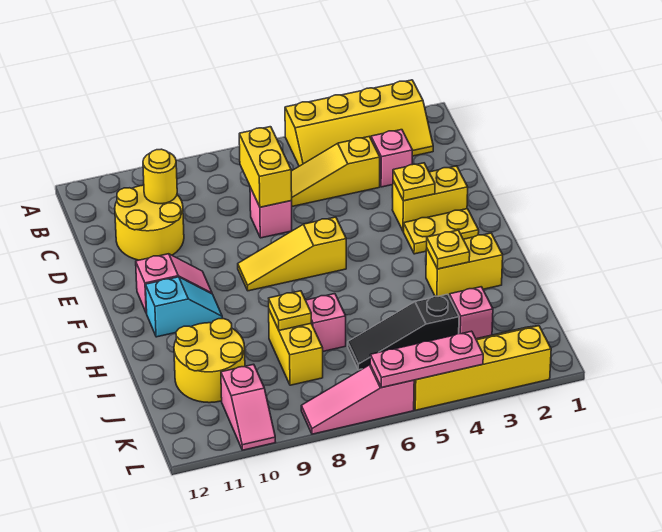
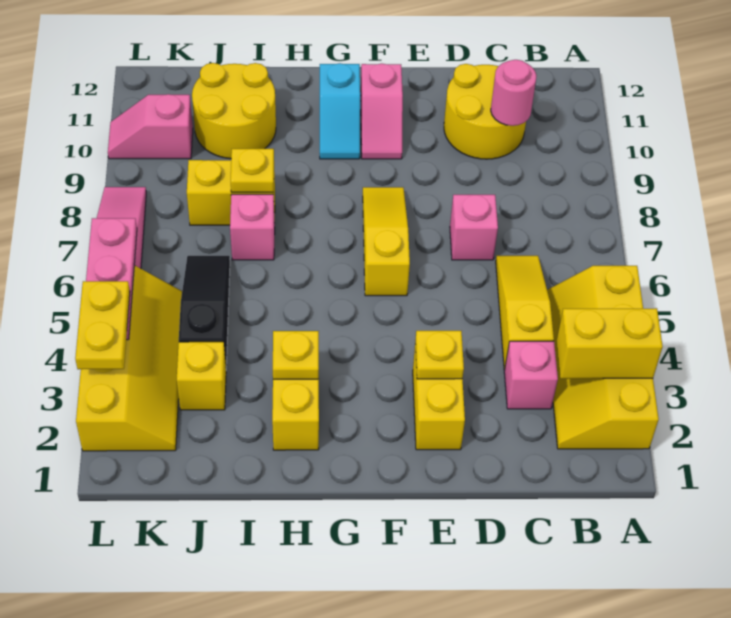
yellow 1x2 brick [239,127,292,207] -> yellow 1x2 brick moved to [557,308,663,379]
yellow 1x1 round brick [143,149,177,204] -> pink 1x1 round brick [491,60,536,126]
yellow 1x2 plate [404,209,479,254] -> yellow 1x2 plate moved to [75,281,130,369]
pink 1x1 brick [450,287,493,339] -> yellow 1x1 brick [177,342,226,410]

